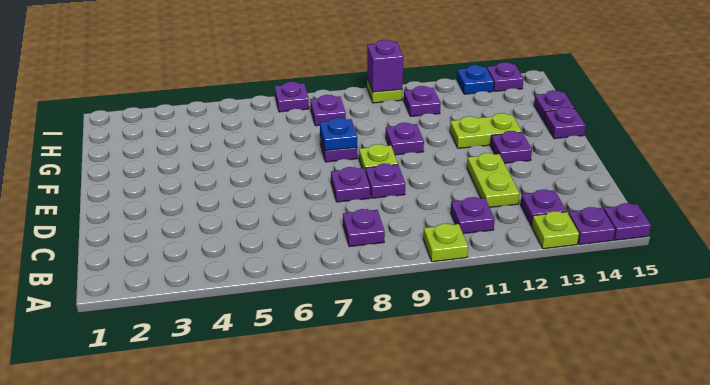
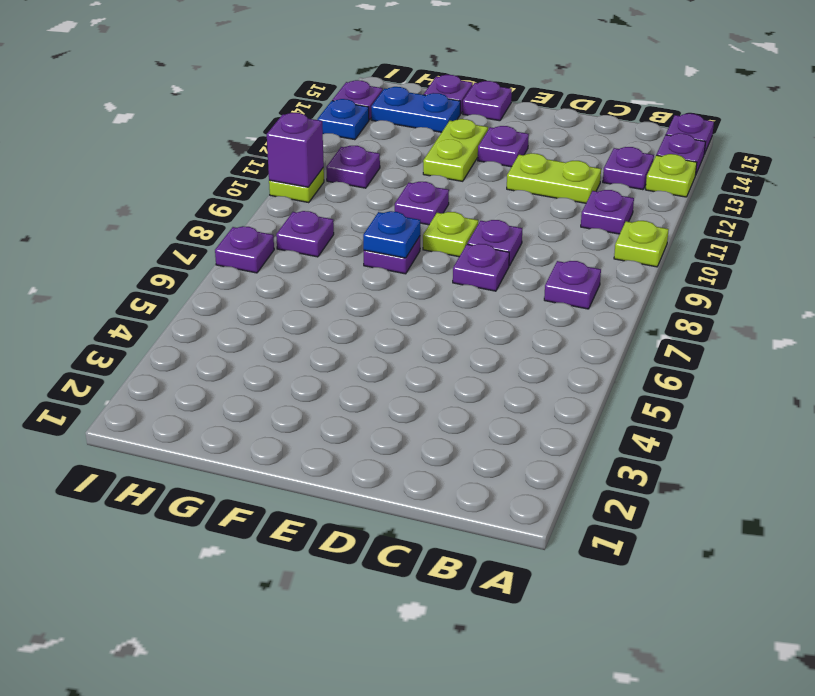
none -> blue 1x2 plate [371,87,460,132]

